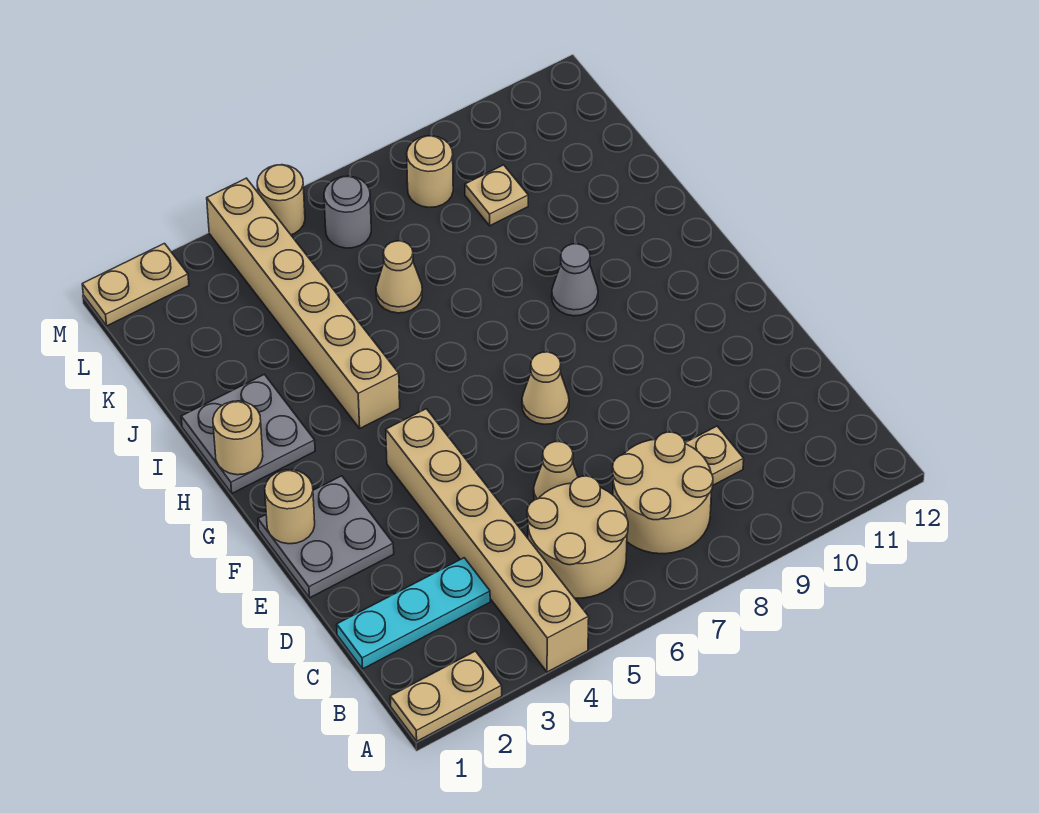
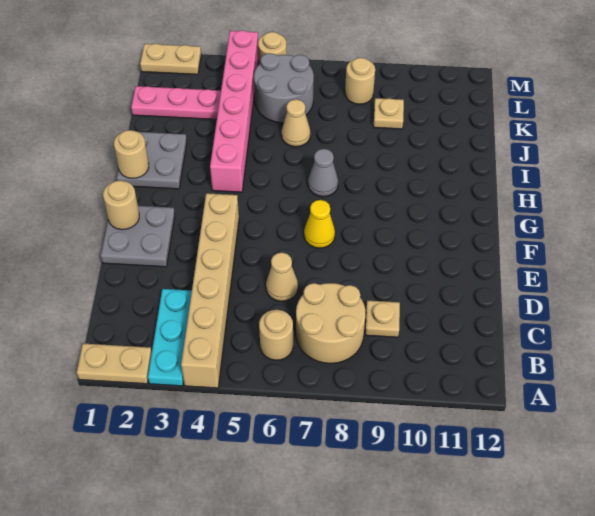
tan 2x2 round brick [527,476,628,598] -> tan 1x1 round brick [259,310,293,360]
cyan 1x3 plate [337,558,490,669] -> cyan 1x3 plate turned to [148,289,192,386]
tan 1x1 cone [522,352,569,424] -> yellow 1x1 cone [304,200,335,248]
tan 1x6 brick [207,178,400,428] -> pink 1x6 brick [210,31,259,192]
grey 1x1 cone [552,244,598,316] -> grey 1x1 cone moved to [308,149,338,197]
none -> pink 1x3 plate [131,86,221,120]
grey 1x1 round brick [324,176,371,248] -> grey 2x2 round brick [254,53,314,123]

